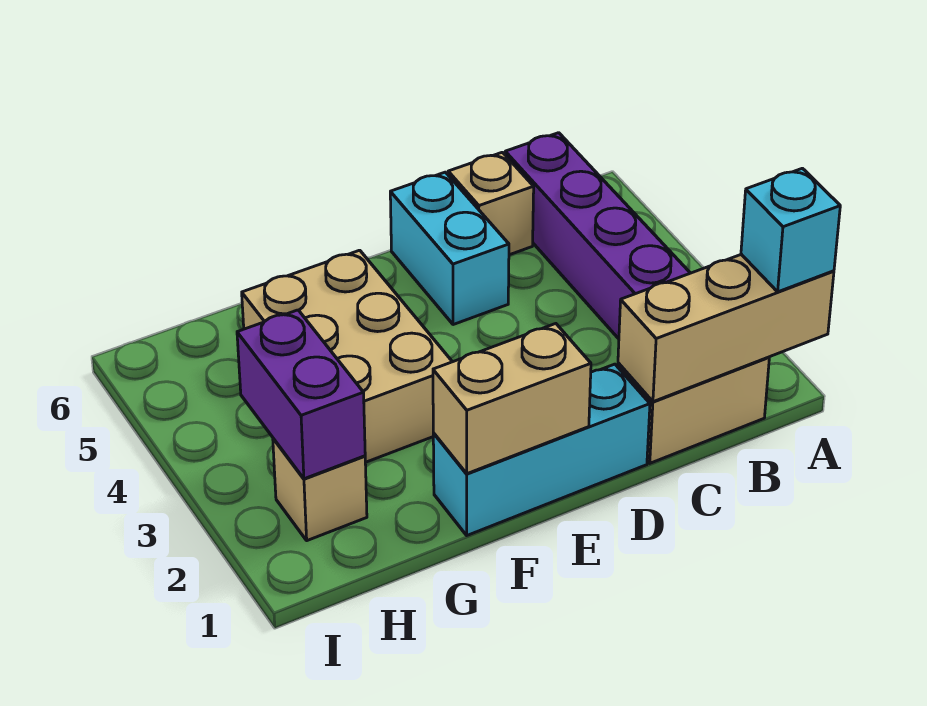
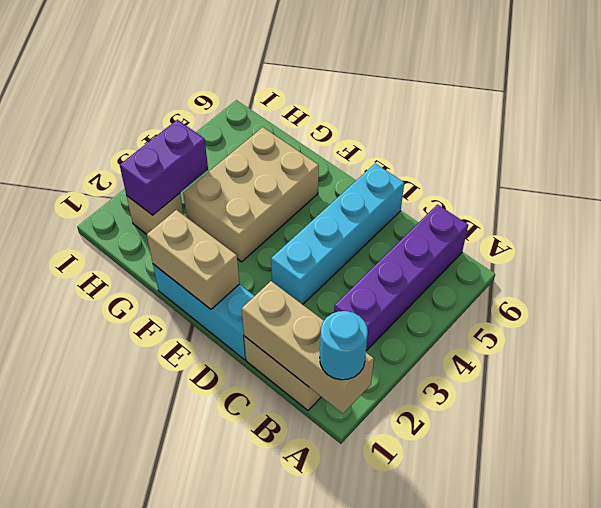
cyan 1x1 brick [741,168,840,292] -> cyan 1x1 round brick [320,311,368,380]
tan 1x1 brick [448,152,534,255] -> none
cyan 1x2 brick [390,172,509,325] -> cyan 1x4 brick [271,163,404,305]

